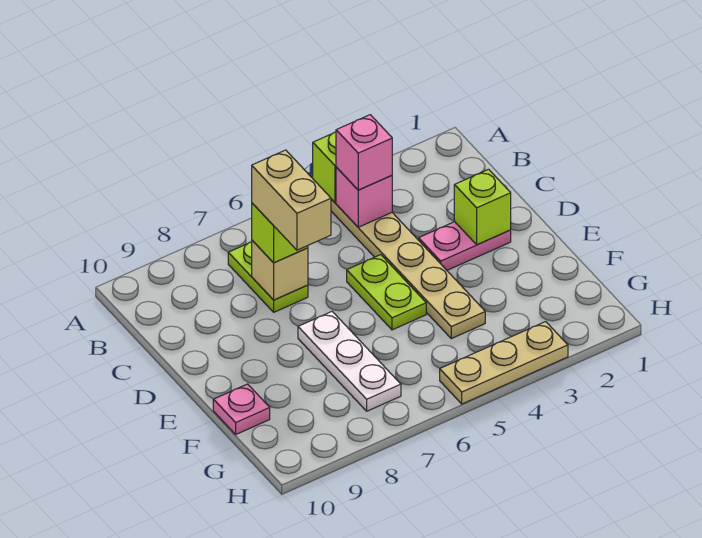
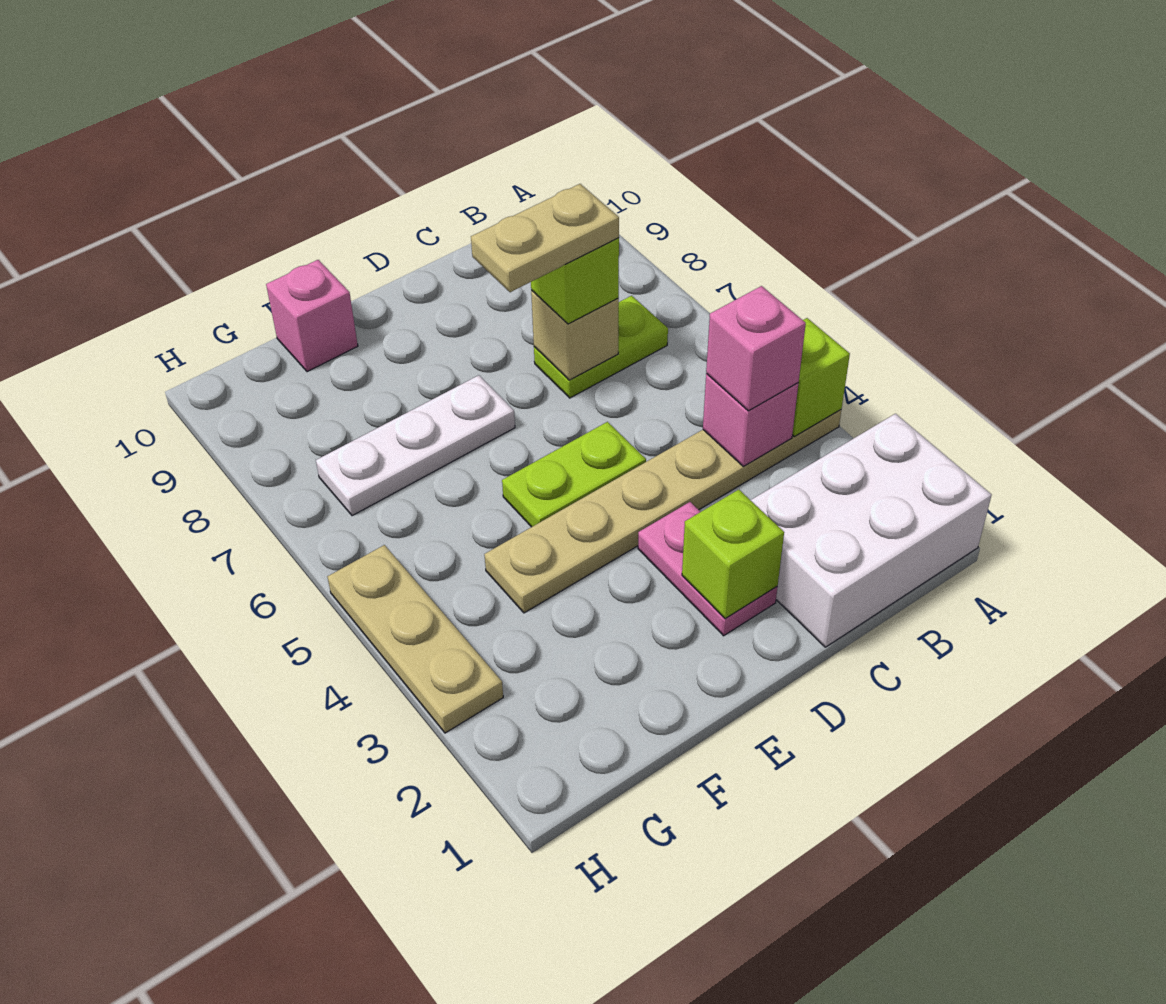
none -> white 2x3 brick [751,414,992,647]
tan 1x2 brick [252,150,331,250] -> tan 1x2 plate [471,184,619,292]
pink 1x1 plate [213,384,270,434] -> pink 1x1 brick [266,260,358,372]

